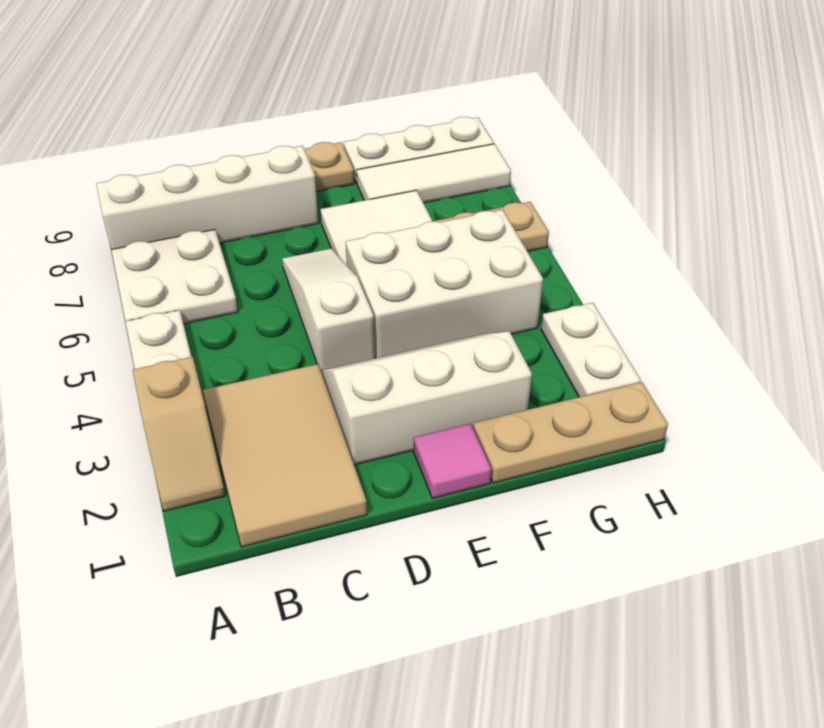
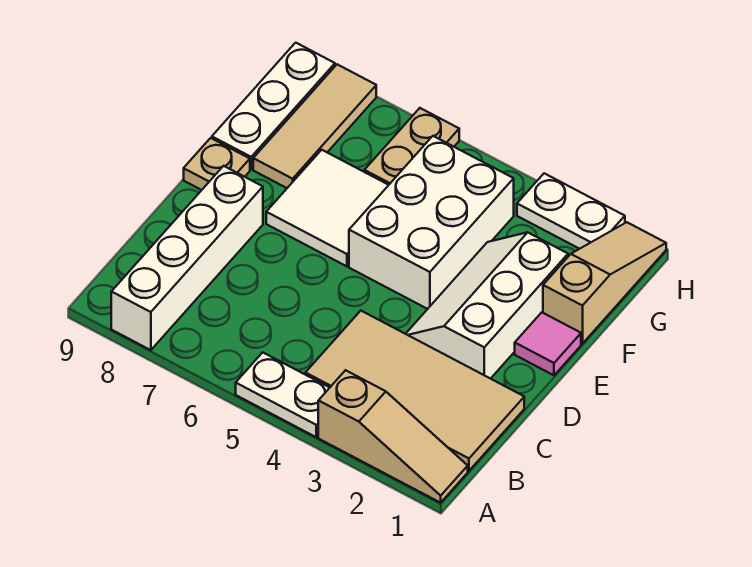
tan 1x2 slope [133,357,225,511] -> tan 1x3 slope [318,370,468,503]
white 2x2 plate [111,230,238,324] -> none
tan 2x3 tile [203,364,367,547] -> tan 2x4 tile [305,311,524,471]
white 1x3 slope [282,248,375,373] -> none
tan 1x3 plate [473,382,668,483] -> tan 1x3 slope [543,222,666,344]
white 1x3 tile [357,144,511,203] -> tan 1x3 tile [253,64,376,188]

